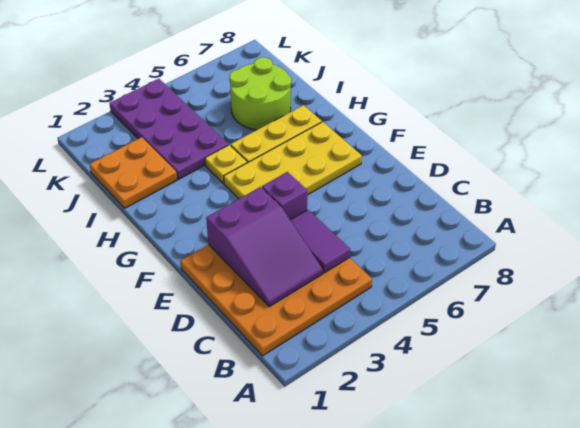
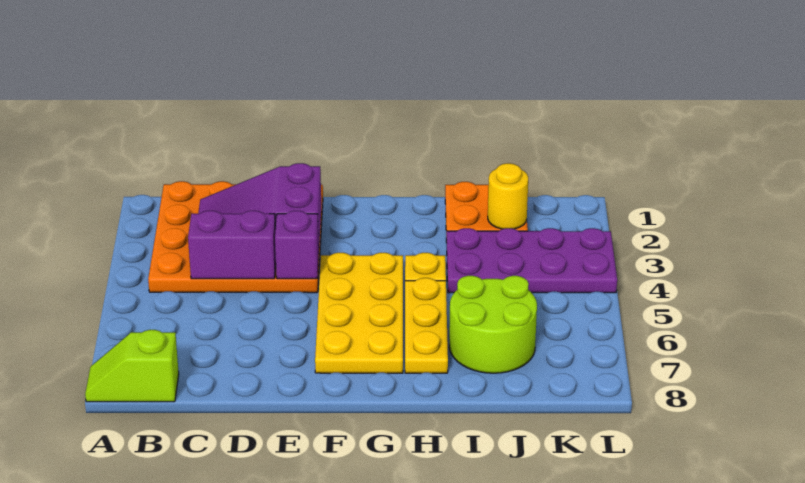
none -> lime 1x2 slope [85,330,179,402]
purple 1x2 tile [291,210,350,273] -> purple 1x2 brick [188,211,276,279]
none -> yellow 1x1 round brick [488,163,528,229]

